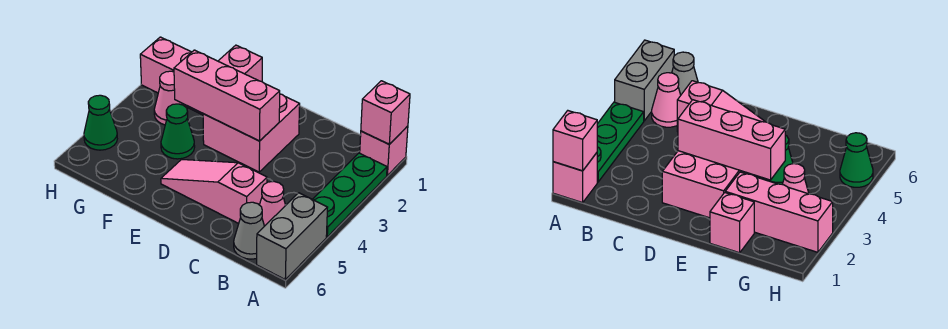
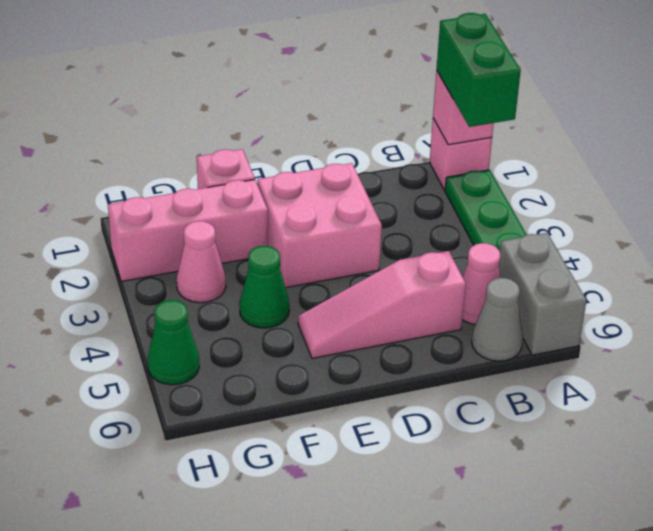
none -> green 1x2 brick [437,13,521,127]
pink 1x3 brick [174,50,280,141] -> none

